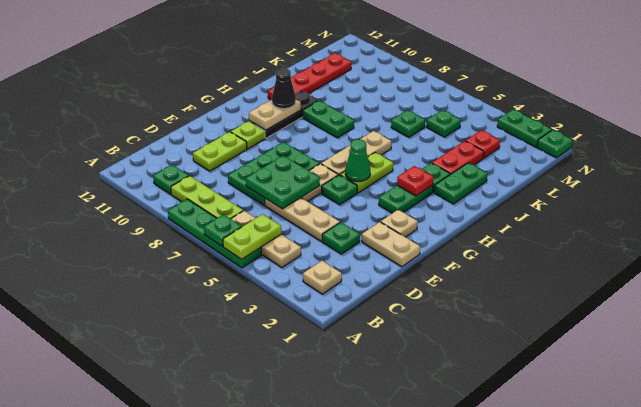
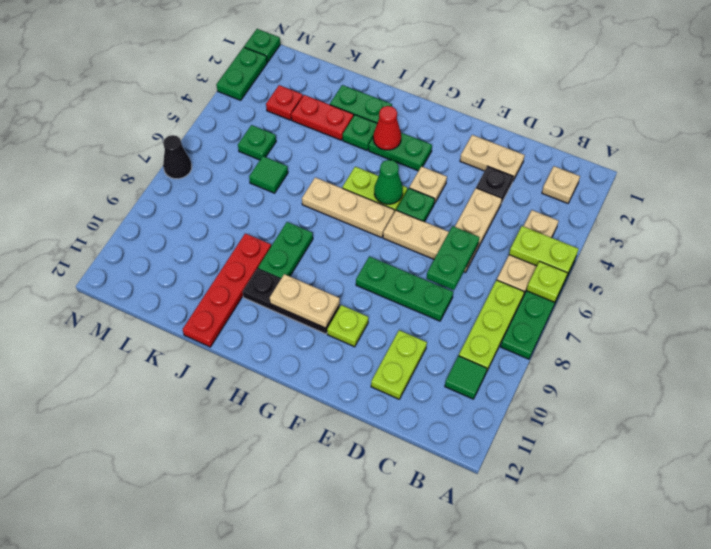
green 1x1 plate [204,215,242,246] -> lime 1x1 plate [526,261,567,302]
green 1x1 plate [153,165,189,194] -> green 1x1 tile [445,356,487,399]
green 1x1 plate [322,222,360,254] -> black 1x1 plate [476,166,514,203]
green 2x2 plate [246,156,320,209] -> green 1x2 plate [427,226,479,290]
green 2x3 plate [228,142,319,205] -> green 1x3 plate [356,256,453,321]
lime 1x2 plate [193,132,247,171] -> lime 1x2 plate turned to [371,330,427,399]
tan 1x2 plate [362,222,420,267] -> tan 1x2 plate turned to [460,135,525,181]
tan 1x1 plate [381,210,418,237] -> tan 1x1 plate moved to [409,166,447,204]
red 1x1 plate [397,166,433,196] -> red 1x1 cone [373,106,401,150]
black 1x1 cone [272,68,296,109] -> black 1x1 cone moved to [163,135,192,179]
red 1x4 plate [268,54,351,100] -> red 1x4 plate turned to [183,233,271,347]
green 1x1 plate [391,110,425,137] -> green 1x1 tile [249,156,288,193]

